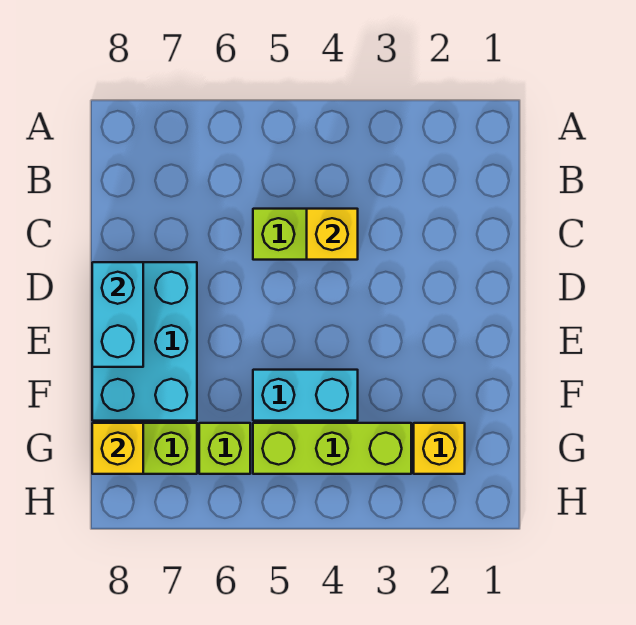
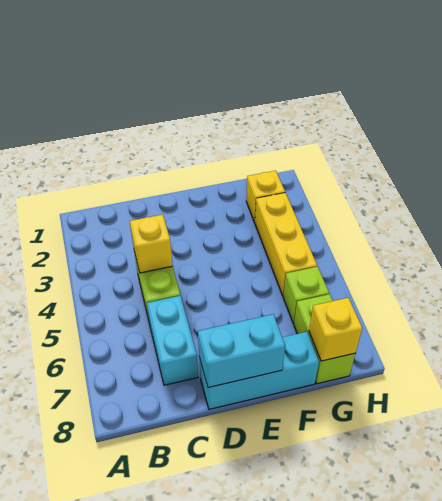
cyan 2x3 brick [92,262,197,421] -> cyan 1x3 brick [199,332,319,409]
cyan 1x2 brick [253,370,358,421] -> cyan 1x2 brick moved to [147,296,198,385]
lime 1x3 brick [253,423,411,474] -> yellow 1x3 brick [255,193,317,296]

